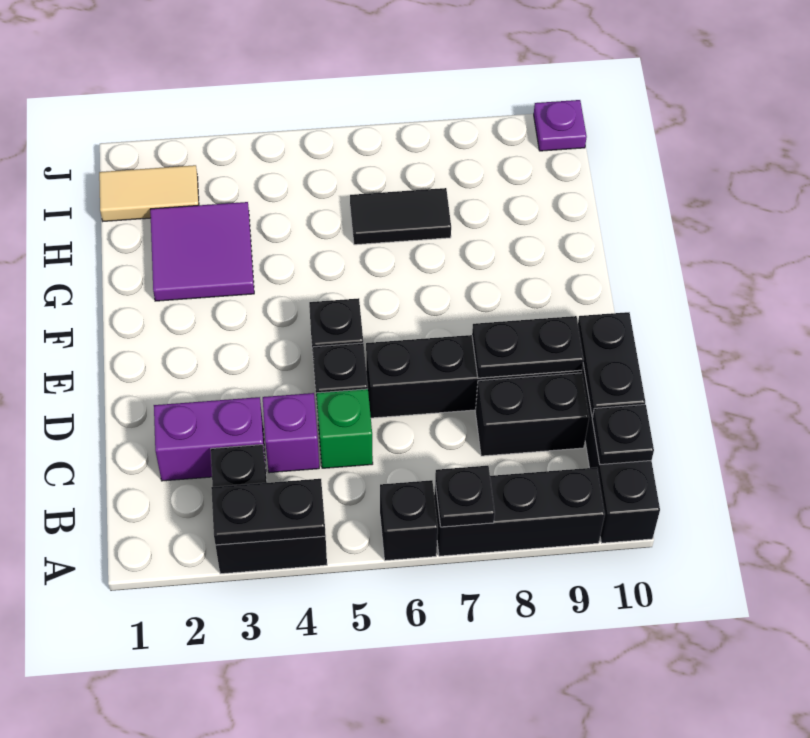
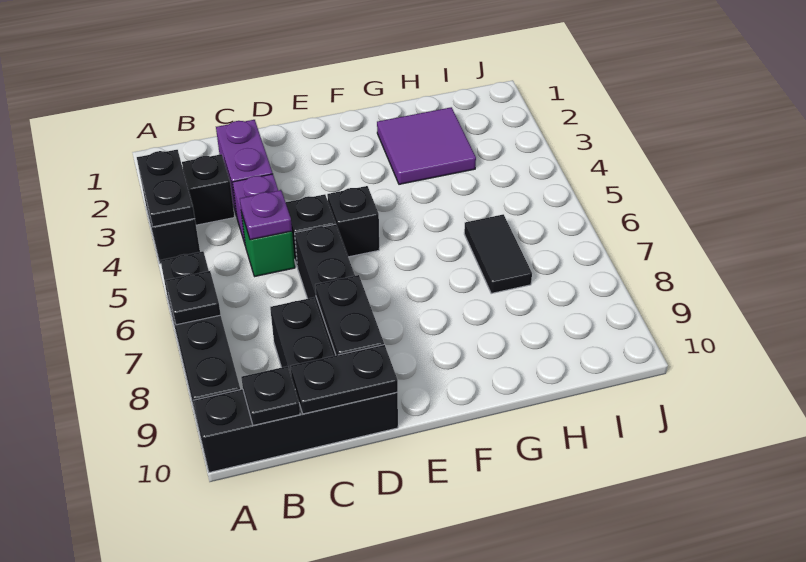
tan 1x2 tile [99,165,199,221] -> none
purple 1x1 plate [534,100,587,151] -> purple 1x1 plate moved to [240,190,292,240]

